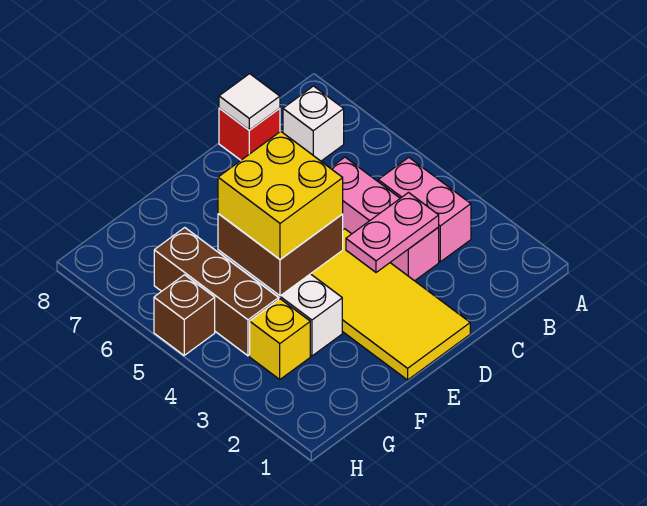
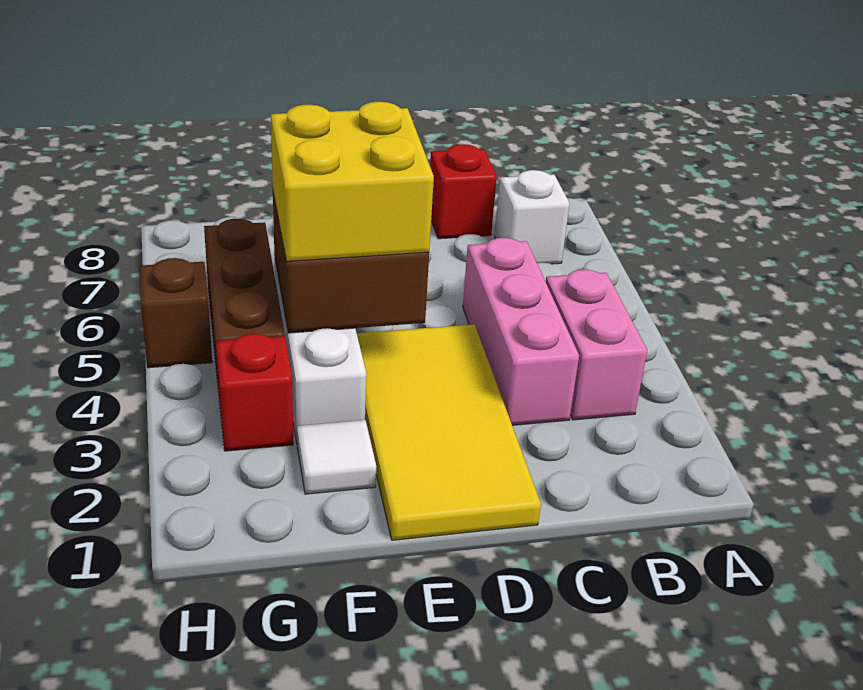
pink 1x2 plate [346,193,439,272] -> none
white 1x1 tile [219,74,280,130] -> white 1x1 tile moved to [297,420,376,494]
yellow 1x1 brick [250,299,310,379] -> red 1x1 brick [216,334,293,451]

